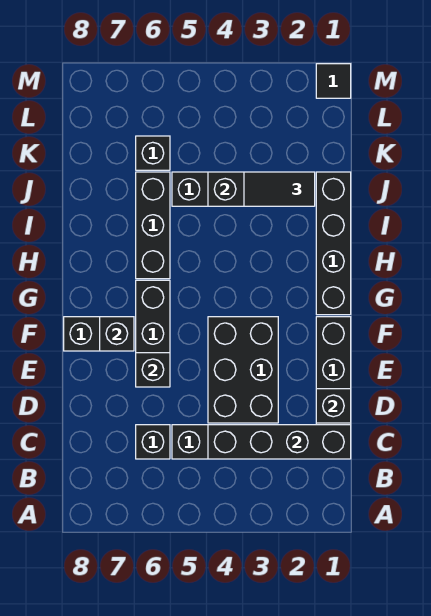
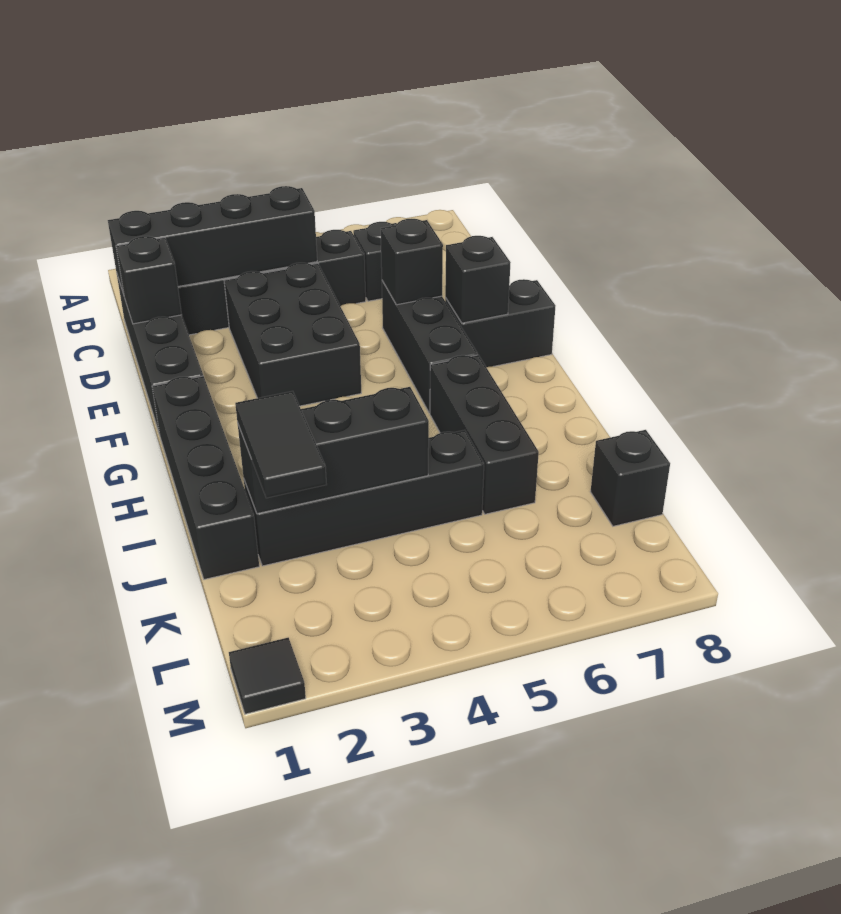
black 1x2 tile [244,172,315,206] -> black 1x2 tile turned to [235,391,327,498]
black 1x1 brick [136,136,170,170] -> black 1x1 brick moved to [590,430,670,526]

